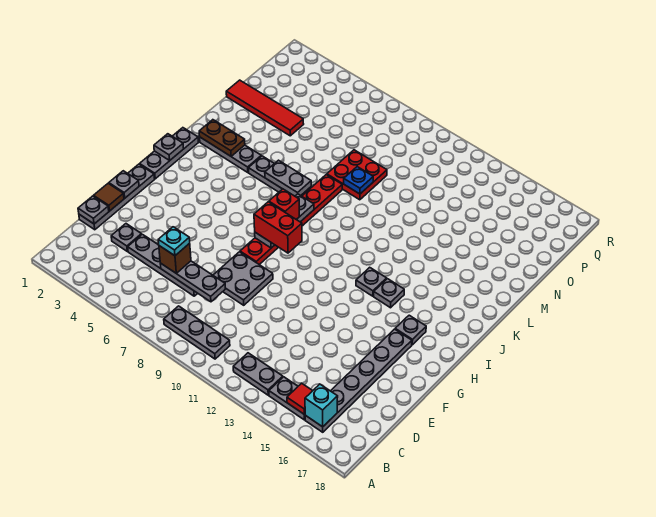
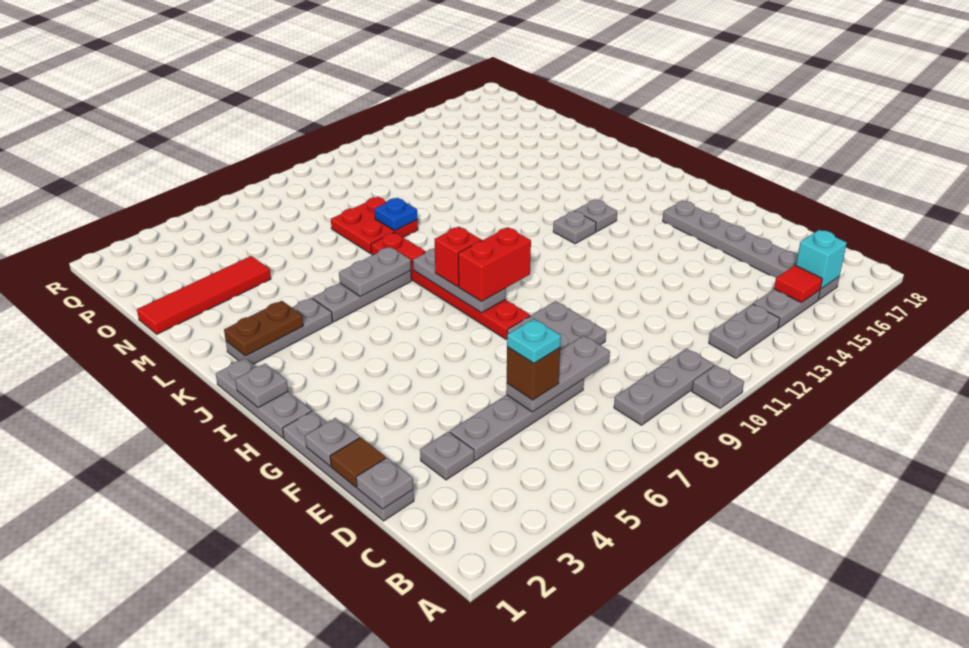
grey 1x1 plate [395,315,426,345] -> grey 1x1 plate moved to [692,365,744,408]

